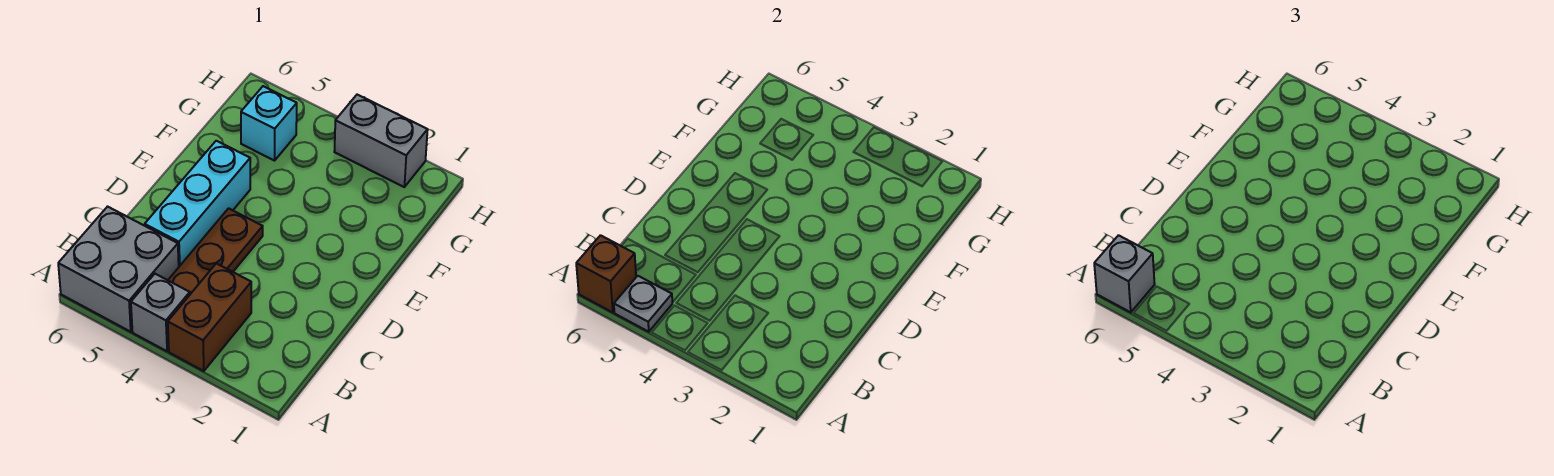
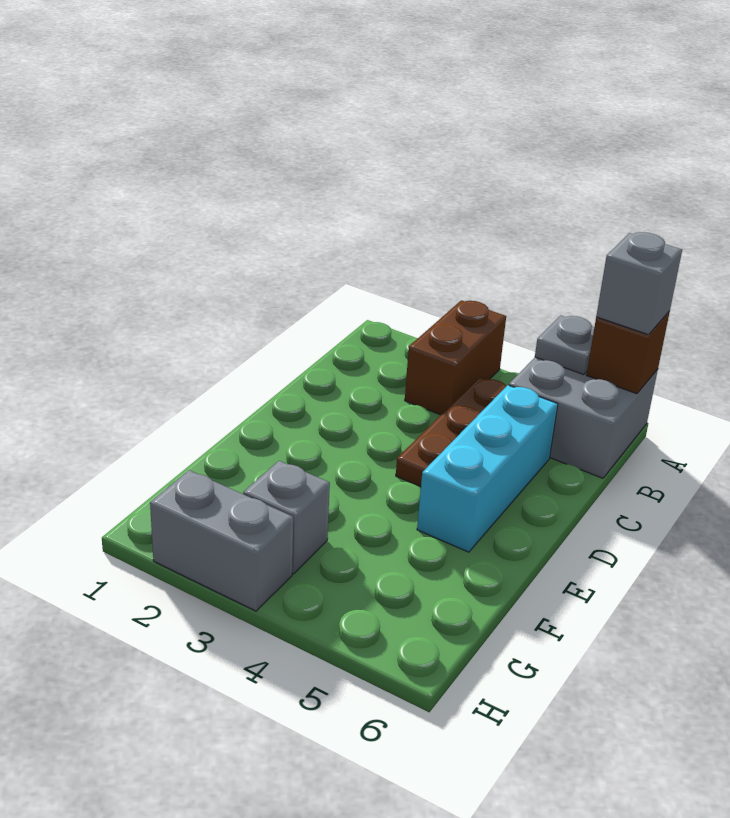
grey 1x1 brick [131,274,190,351] -> grey 1x1 brick moved to [243,461,330,574]
cyan 1x1 brick [241,86,297,161] -> none

